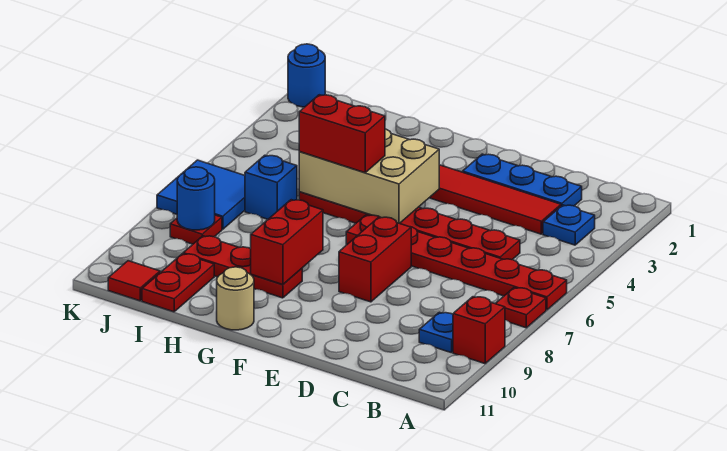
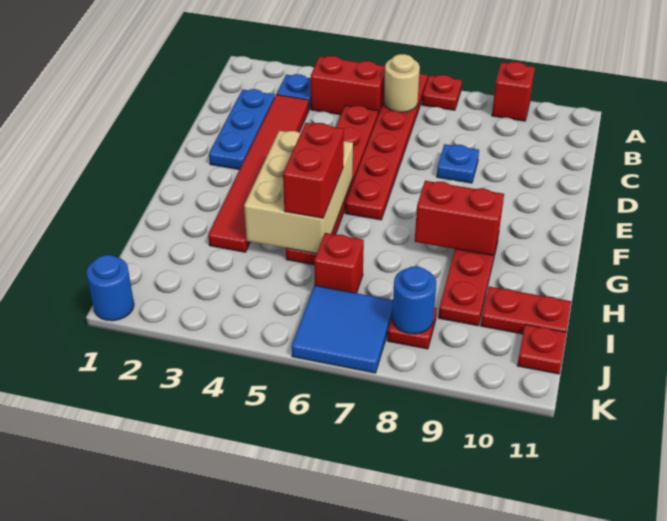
blue 1x1 plate [419,312,453,353] -> blue 1x1 plate moved to [437,144,479,183]
red 1x2 brick [339,217,411,302] -> red 1x2 brick moved to [311,56,385,115]
tan 1x1 round brick [217,267,254,330] -> tan 1x1 round brick moved to [384,54,420,112]
blue 1x1 brick [245,155,297,219] -> red 1x1 brick [314,233,364,293]
red 1x1 tile [108,261,160,301] -> red 1x1 plate [517,324,567,374]

